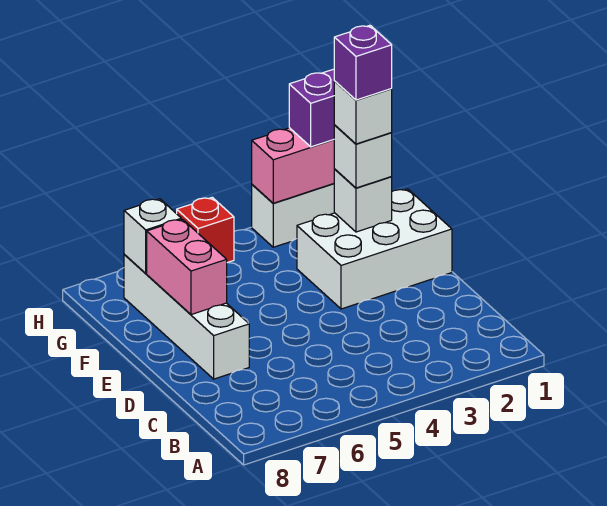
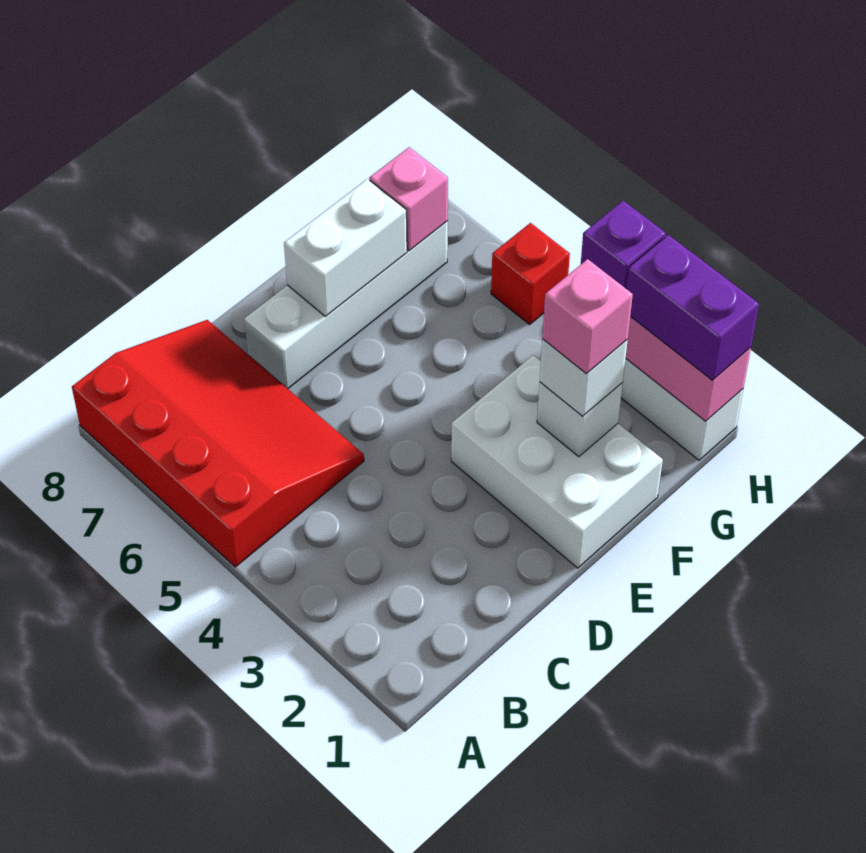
none -> red 3x4 slope [72,320,364,567]
pink 1x2 brick [147,219,227,315] -> white 1x2 brick [284,179,407,317]
white 1x1 brick [334,81,392,144] -> pink 1x1 brick [542,259,633,373]
purple 1x1 brick [334,25,392,100] -> purple 1x1 brick moved to [581,201,666,288]
white 1x1 brick [124,199,181,273] -> pink 1x1 brick [369,147,448,251]

